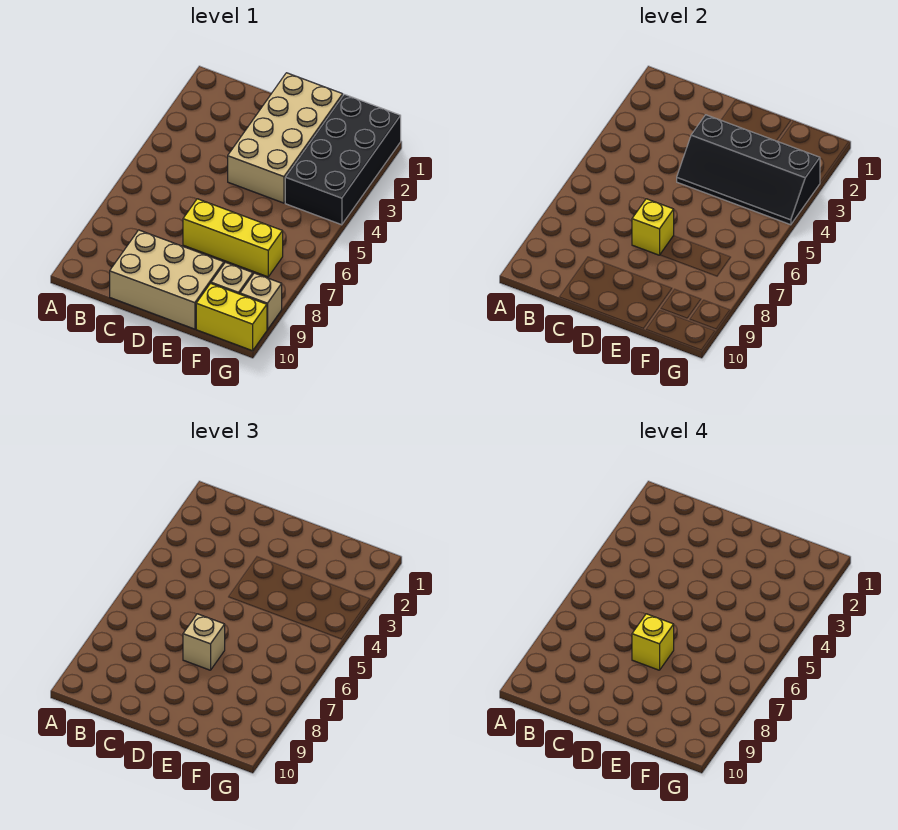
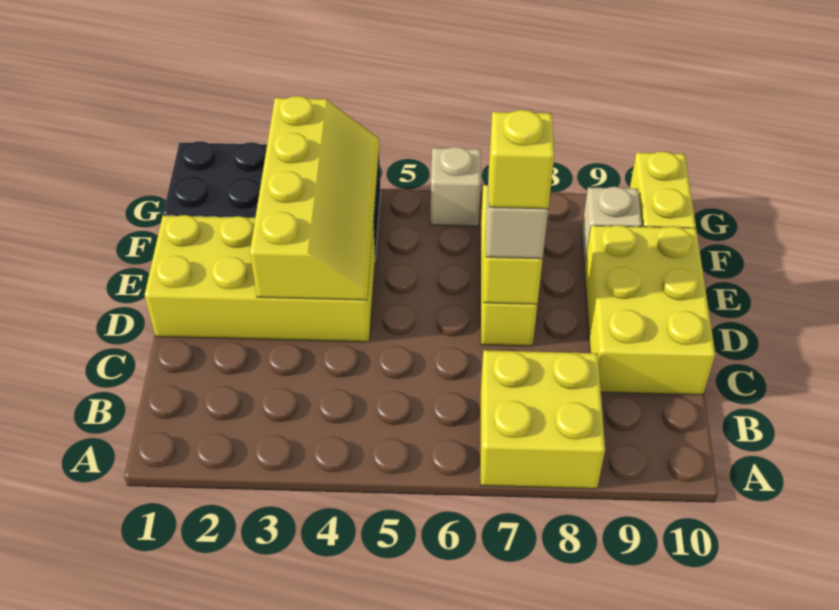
none -> yellow 2x2 brick [481,350,605,489]
tan 2x3 brick [110,230,224,329] -> yellow 2x3 brick [584,225,715,395]
tan 2x4 brick [228,73,343,203] -> yellow 2x4 brick [145,215,375,342]
black 2x4 slope [677,115,820,225] -> yellow 2x4 slope [250,96,379,300]
tan 1x1 brick [240,273,282,330] -> tan 1x1 brick moved to [431,147,481,226]

